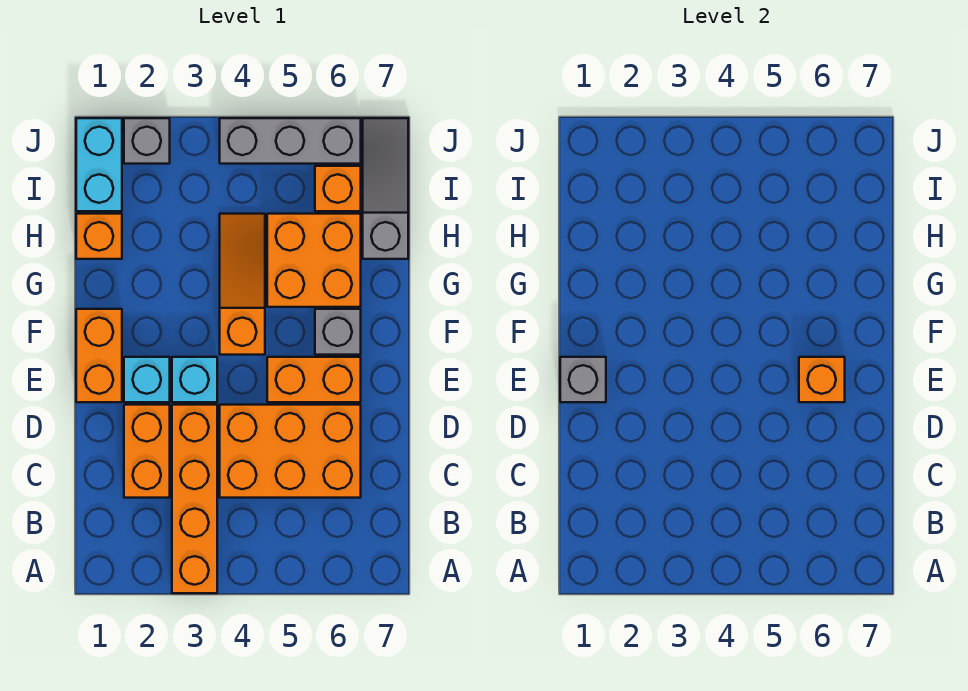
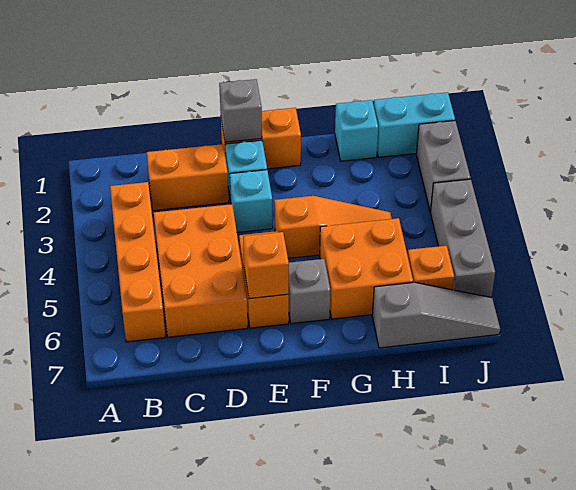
orange 1x4 brick [172,405,217,593] -> orange 1x4 brick turned to [110,182,165,342]
orange 1x1 brick [76,214,122,259] -> cyan 1x1 brick [335,100,378,161]
grey 1x1 brick [124,118,170,164] -> grey 1x2 brick [416,121,470,212]

